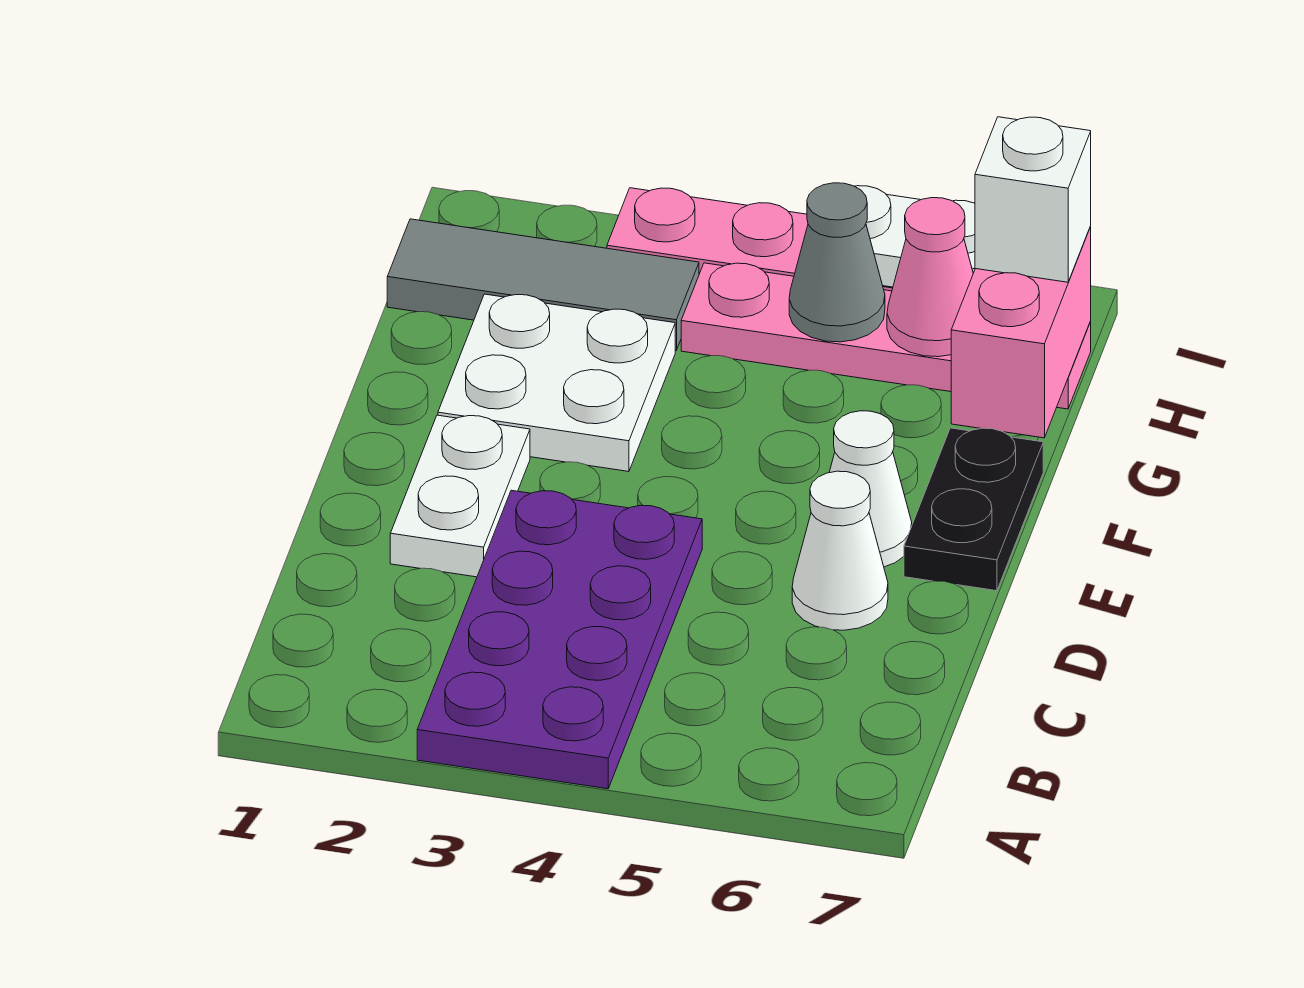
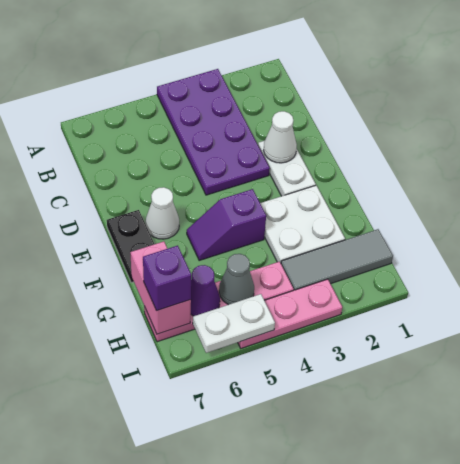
white 1x1 cone [792,471,888,630] -> white 1x1 cone moved to [264,111,297,163]
none -> purple 1x2 slope [187,189,266,260]
pink 1x1 cone [887,198,973,357] -> purple 1x1 cone [191,265,220,316]
white 1x1 brick [975,117,1091,282] -> purple 1x1 brick [143,246,191,311]

